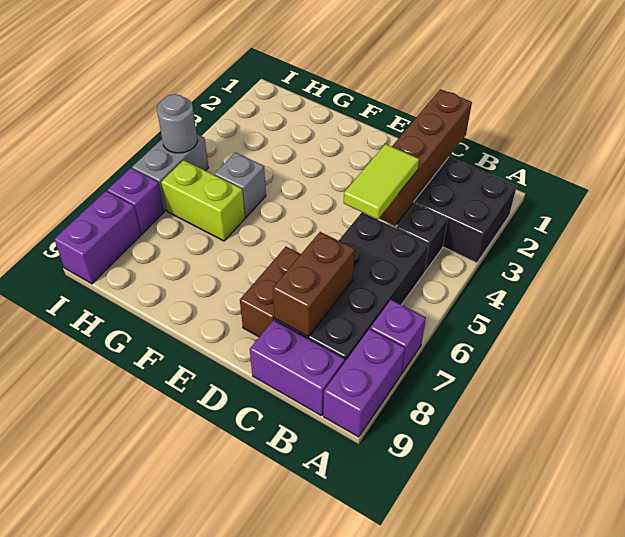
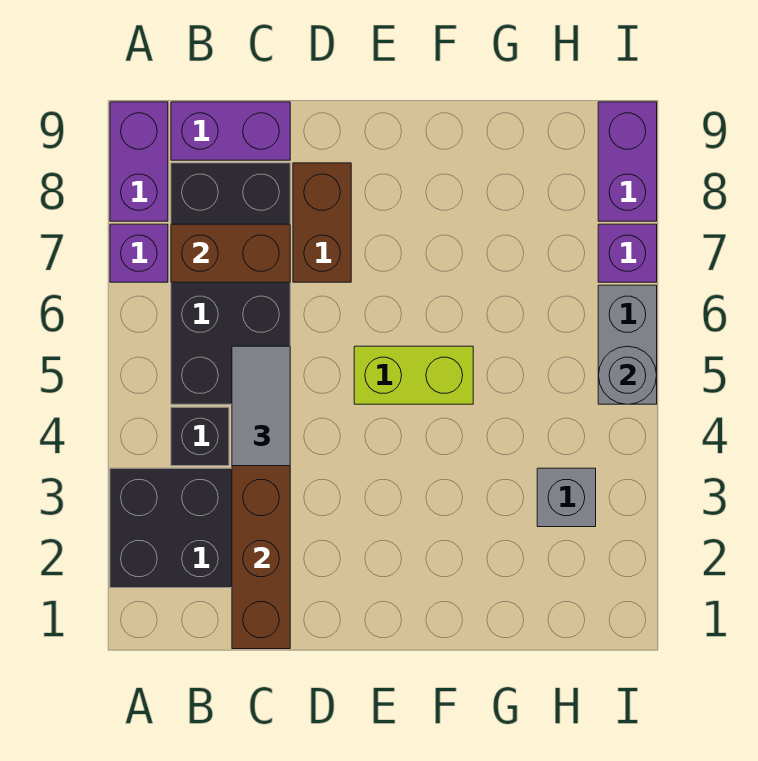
lime 1x2 tile [344,144,419,220] -> grey 1x2 tile [232,346,290,466]
brown 1x2 brick [273,232,355,337] -> brown 1x2 brick turned to [171,224,290,282]
grey 1x1 brick [214,152,266,217] -> grey 1x1 brick moved to [537,468,596,527]
lime 1x2 brick [161,160,245,241] -> lime 1x2 brick moved to [354,346,473,404]

